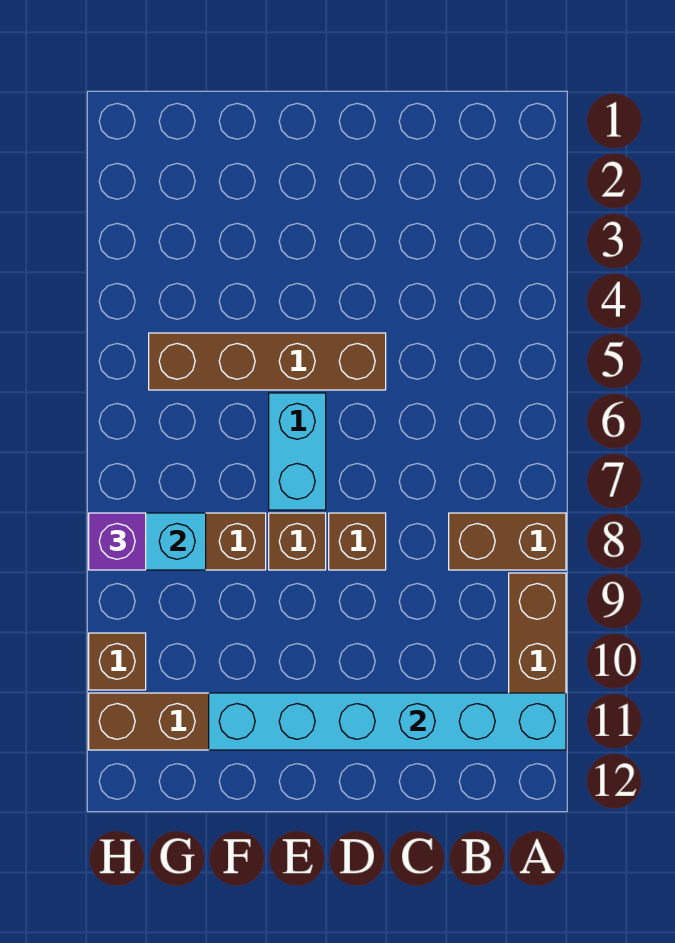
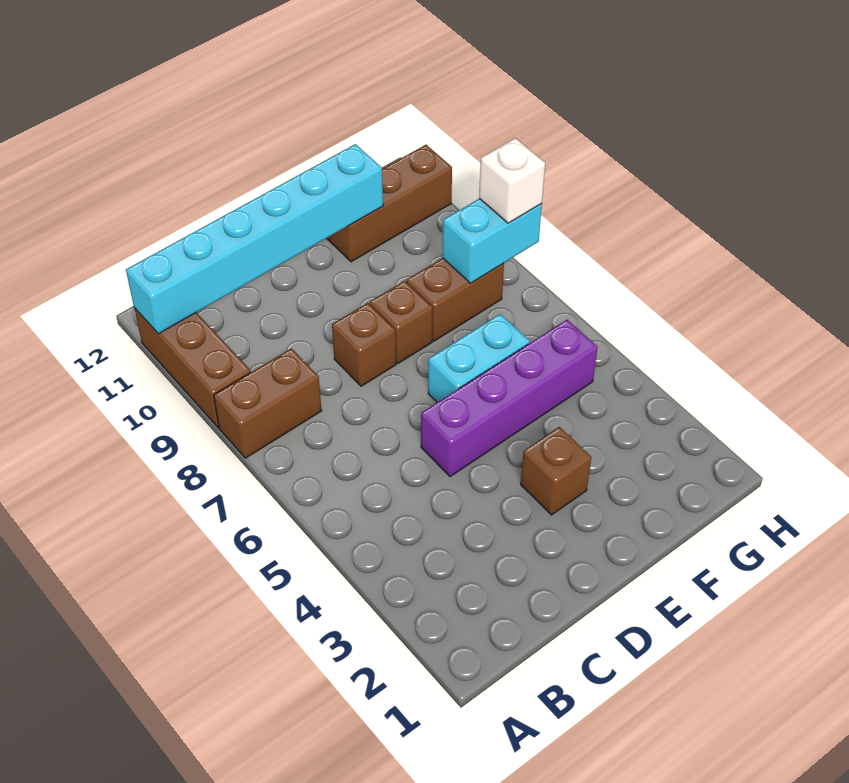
brown 1x4 brick [149,333,386,390] -> purple 1x4 brick [421,320,598,477]
cyan 1x2 brick [269,393,326,510] -> cyan 1x2 brick turned to [428,314,530,402]
purple 1x1 brick [89,513,146,570] -> white 1x1 brick [479,138,545,223]
brown 1x1 brick [89,633,146,690] -> brown 1x1 brick moved to [521,427,591,515]

